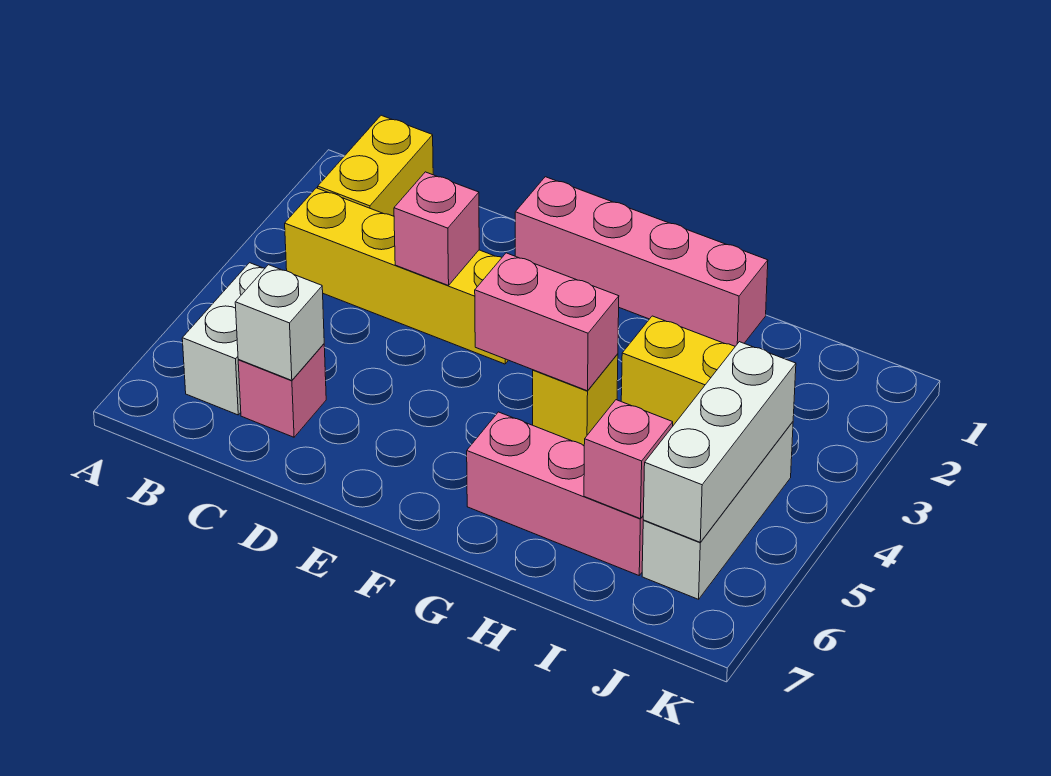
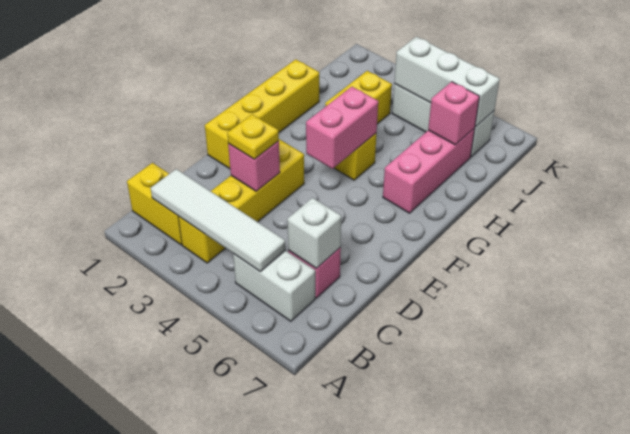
none -> white 1x4 tile [151,169,286,271]
none -> yellow 1x1 plate [227,114,279,159]
pink 1x4 brick [515,177,768,346] -> yellow 1x4 brick [205,59,319,169]

